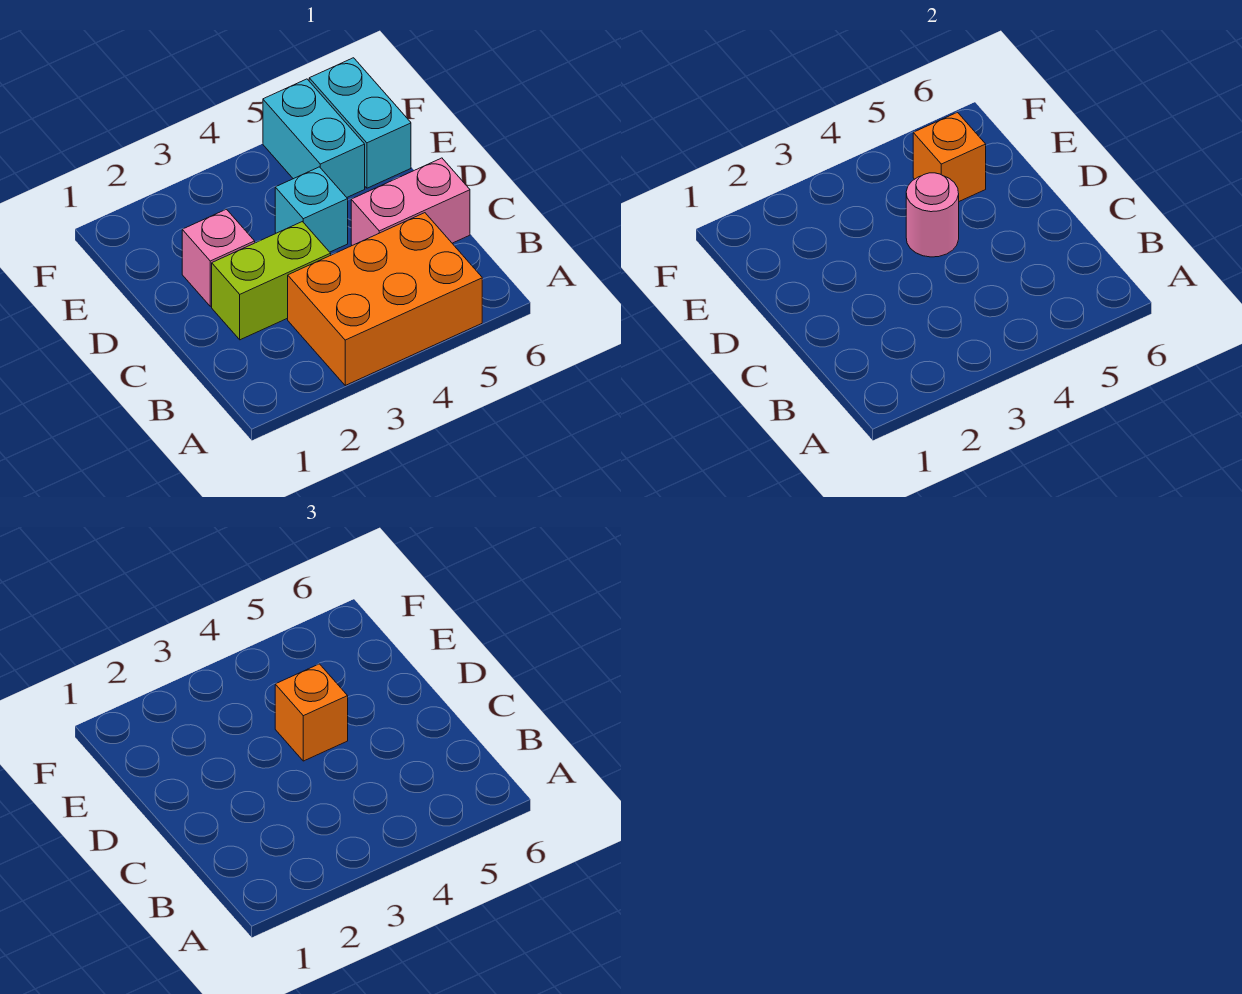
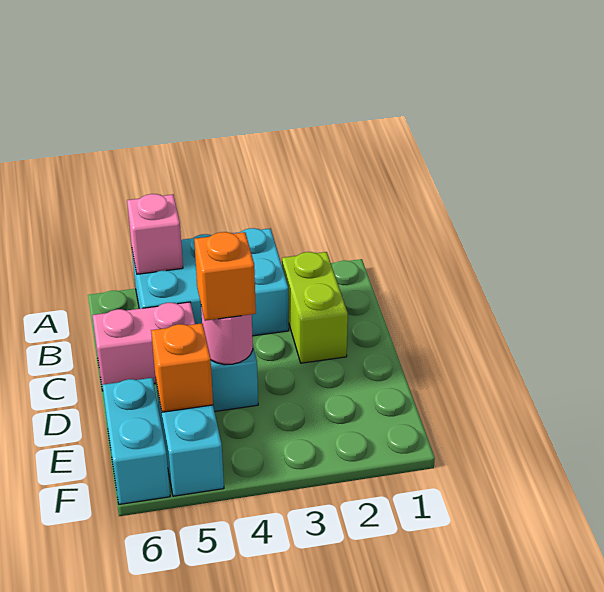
orange 2x3 brick [288,213,482,385] -> cyan 2x3 brick [132,228,289,336]
lime 1x2 brick [212,222,331,340] -> lime 1x2 brick turned to [282,252,348,363]
pink 1x1 brick [182,209,255,306] -> pink 1x1 brick moved to [127,194,183,274]

